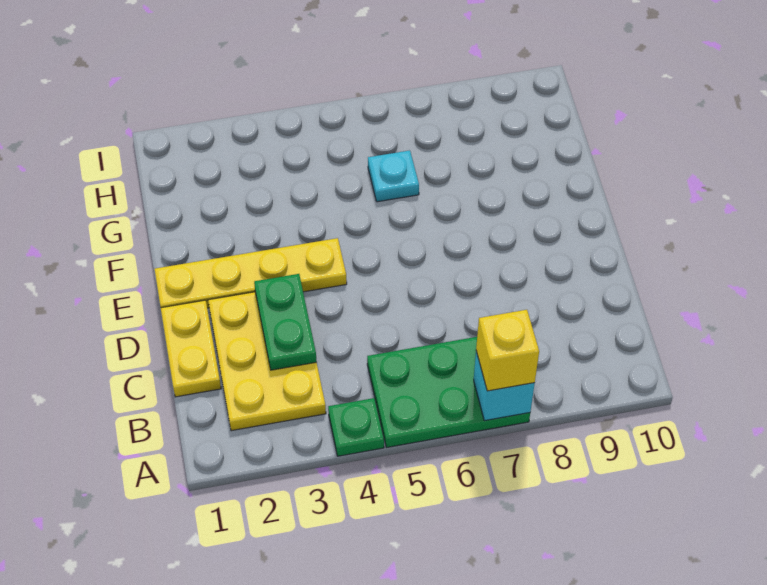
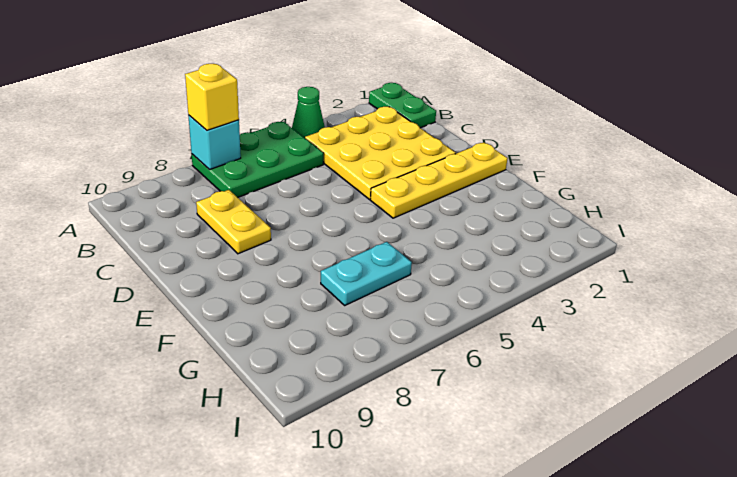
green 1x1 plate [328,398,384,456] -> green 1x1 cone [292,87,325,138]
yellow 2x3 plate [208,292,326,431] -> yellow 3x3 plate [305,107,456,199]
yellow 1x2 plate [161,300,221,397] -> yellow 1x2 plate moved to [196,190,271,254]
green 1x2 plate [254,274,317,370] -> green 1x2 plate moved to [369,83,436,128]
cyan 1x1 plate [368,150,419,202] -> cyan 1x2 plate [321,242,412,305]

